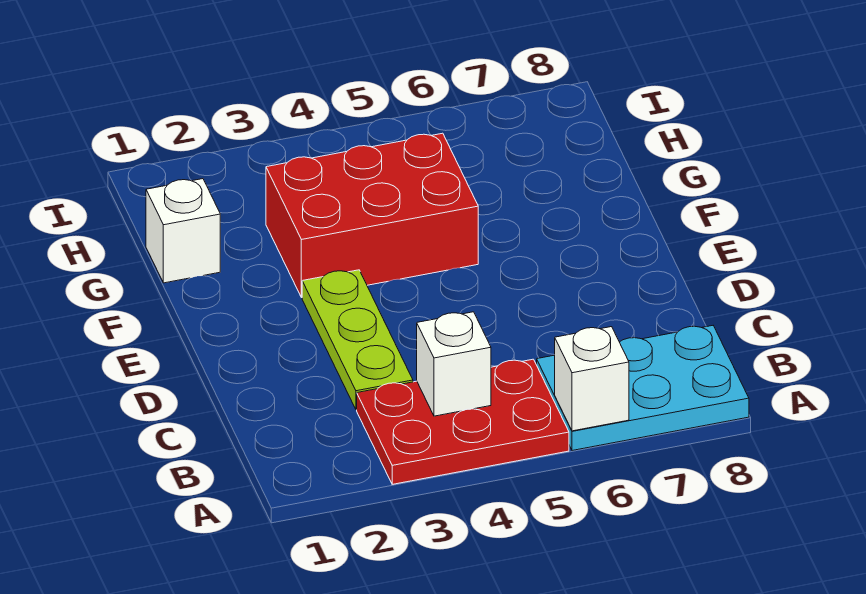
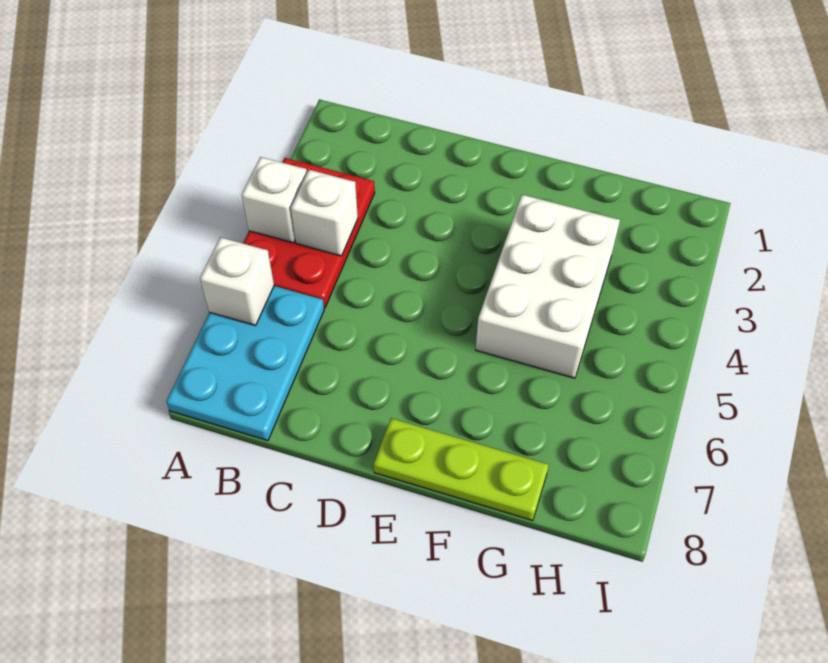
lime 1x3 plate [302,270,413,410] -> lime 1x3 plate moved to [374,418,549,521]
red 2x3 brick [266,133,478,298] -> white 2x3 brick [476,195,620,378]
white 1x1 brick [146,179,220,283] -> white 1x1 brick moved to [242,157,307,243]

